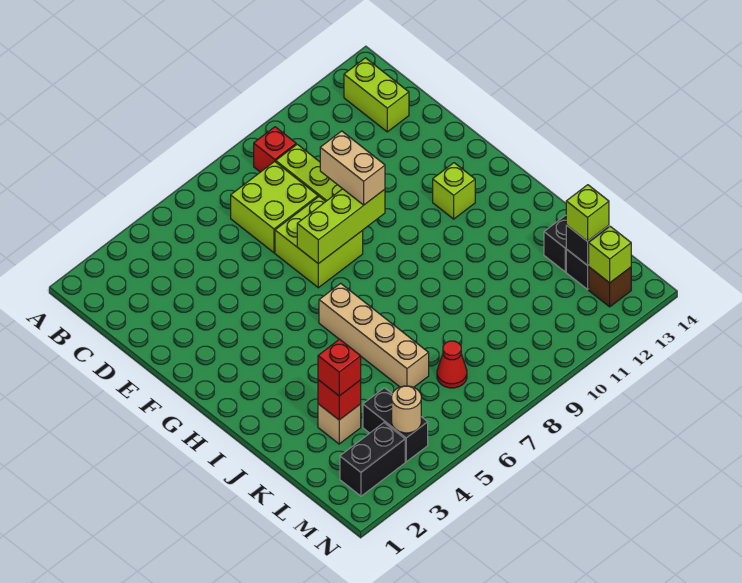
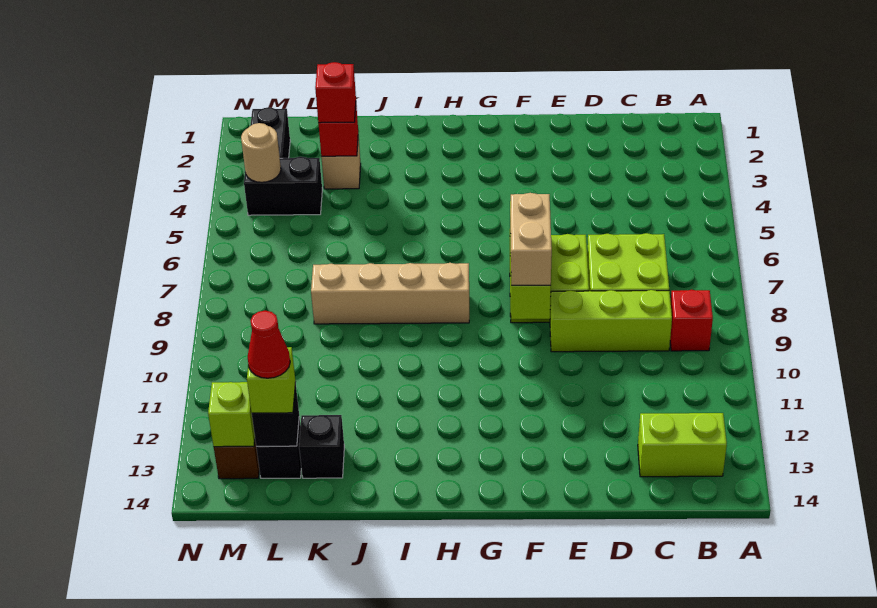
tan 1x2 brick [320,131,385,205] -> tan 1x2 brick turned to [510,193,552,285]
lime 1x1 brick [433,163,475,219] -> none
tan 1x4 brick [319,283,429,387] -> tan 1x4 brick moved to [311,263,469,324]
red 1x1 cone [437,341,467,388] -> red 1x1 cone moved to [248,311,290,378]

